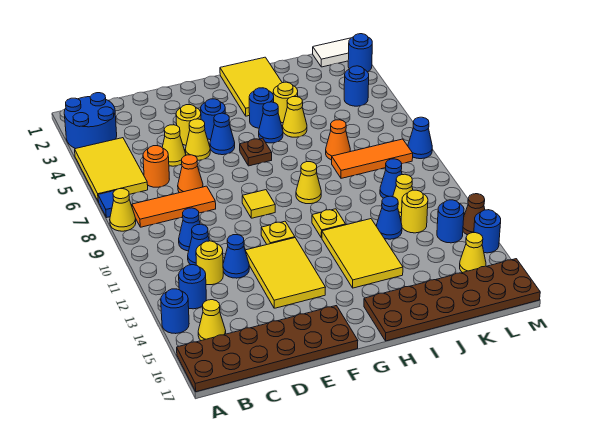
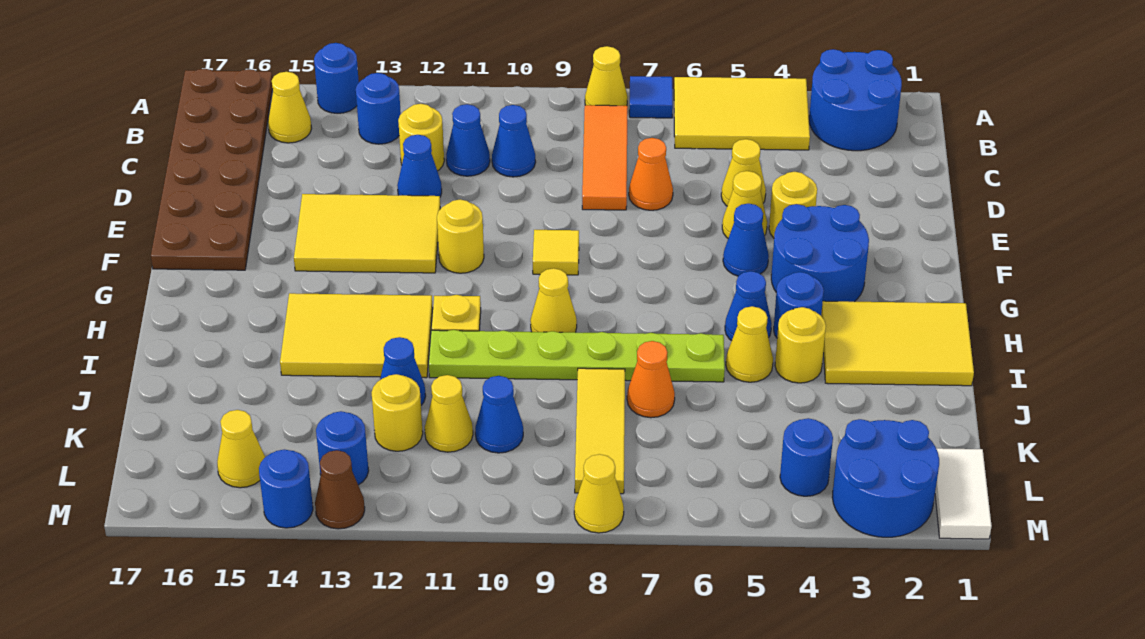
orange 1x1 round brick [143,146,169,187] -> none
blue 1x1 round brick [201,99,225,140] -> blue 2x2 round brick [771,204,869,302]
yellow 1x1 plate [261,221,295,244] -> yellow 1x1 round brick [437,200,484,273]
brown 1x1 plate [240,138,272,166] -> none
brown 2x6 plate [364,259,540,341] -> none
none -> lime 1x6 plate [429,330,725,382]
orange 1x3 tile [332,139,413,178] -> yellow 1x3 tile [575,368,625,494]
blue 1x1 round brick [348,34,372,72] -> blue 2x2 round brick [832,419,939,537]
blue 1x1 cone [408,117,432,159] -> yellow 1x1 cone [574,454,624,533]

